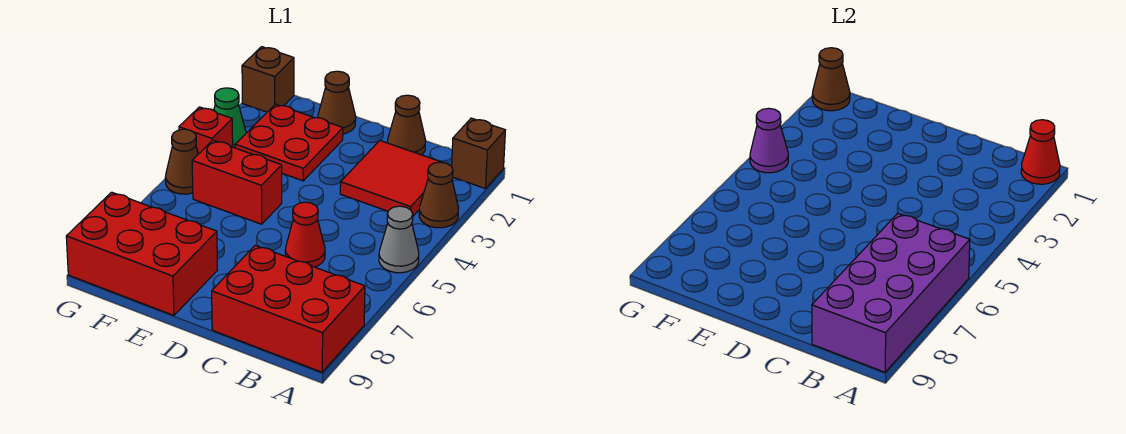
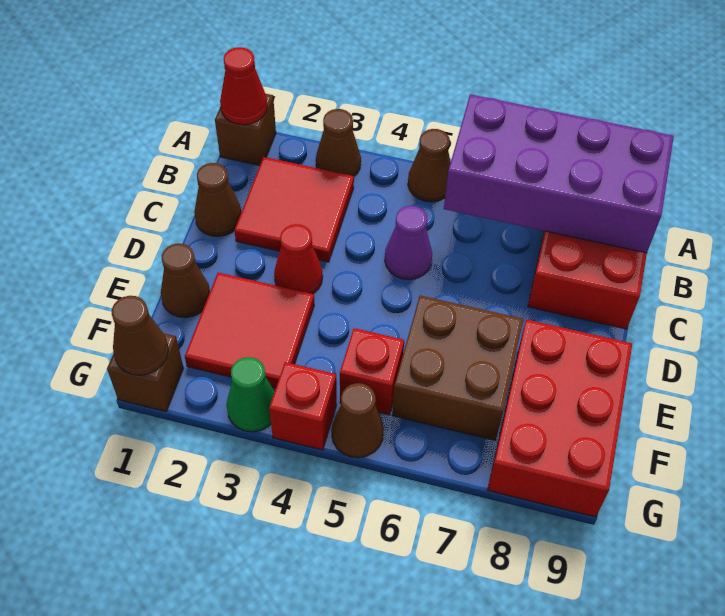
grey 1x1 cone [379,206,419,273] -> brown 1x1 cone [408,129,451,202]
red 1x1 cone [285,202,325,267] -> red 1x1 cone moved to [274,224,323,294]
red 2x2 plate [235,104,343,181] -> red 2x2 tile [185,272,314,388]
red 1x2 brick [192,140,282,224] -> red 1x1 brick [340,328,404,415]
none -> brown 2x2 brick [392,296,523,440]
purple 1x1 cone [750,108,788,173] -> purple 1x1 cone moved to [385,206,432,279]

